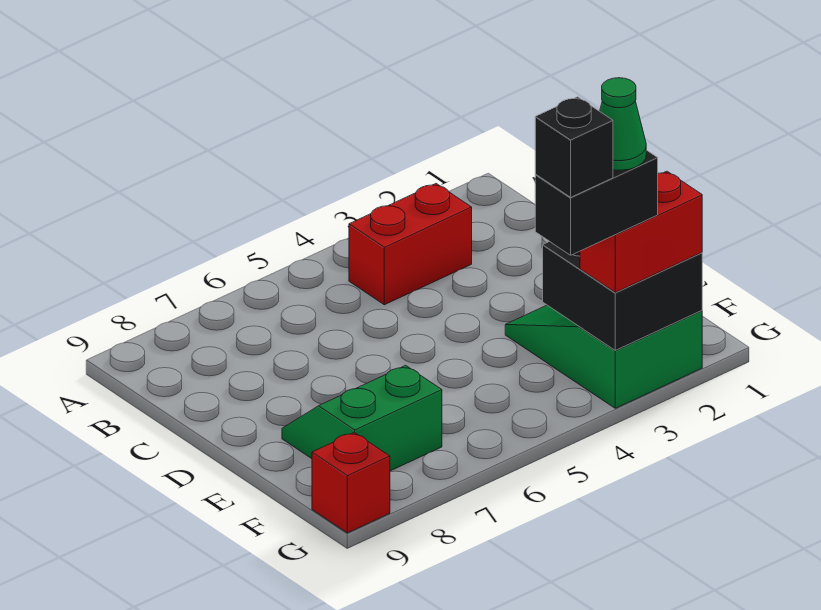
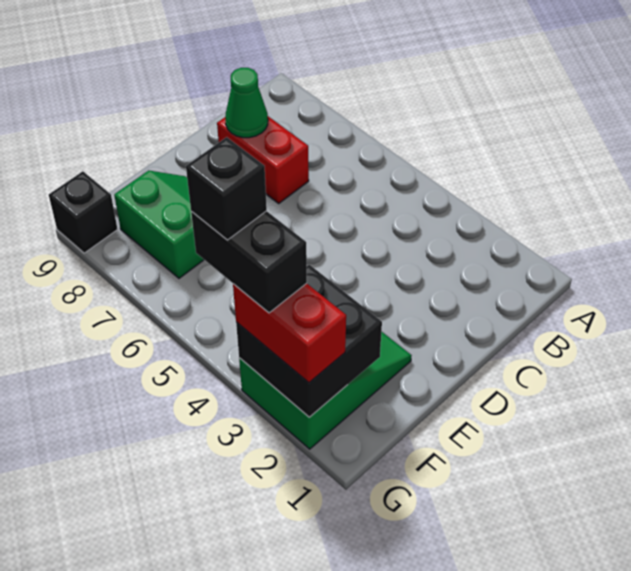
red 1x2 brick [349,184,472,305] -> red 1x2 brick moved to [217,116,309,203]
green 1x1 cone [600,78,646,170] -> green 1x1 cone moved to [225,68,268,138]
red 1x1 brick [312,432,390,533] -> black 1x1 brick [49,171,118,253]

